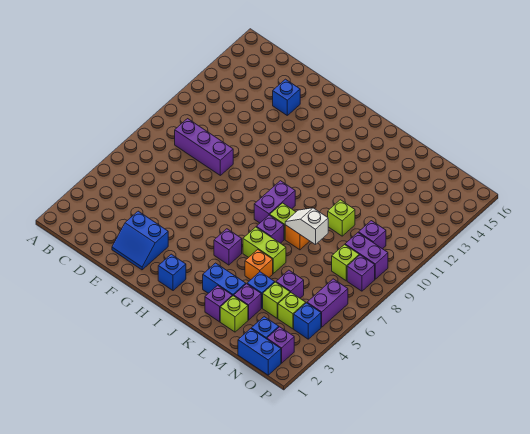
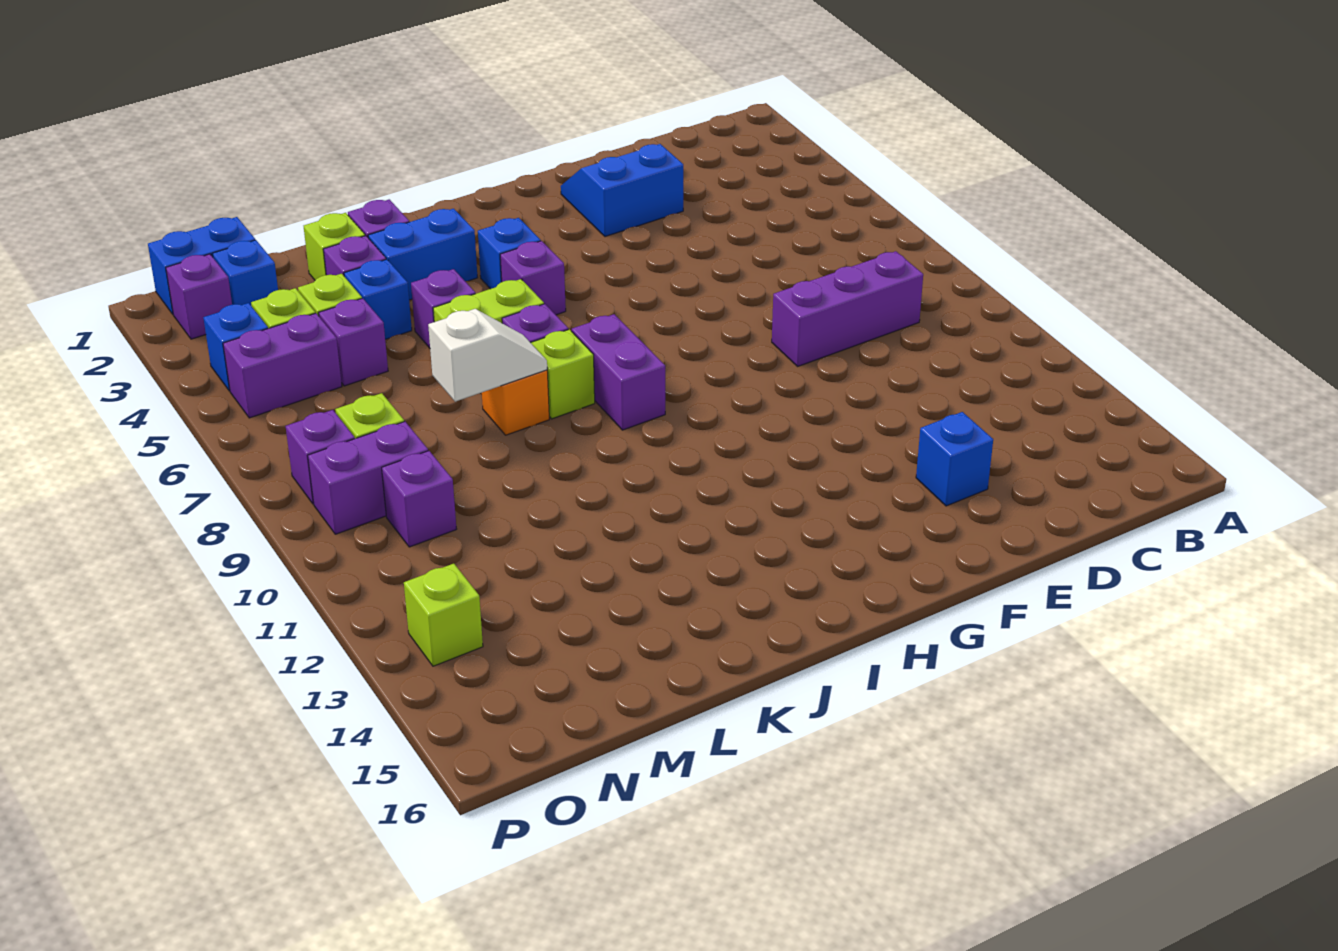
blue 1x1 brick [158,254,186,291] -> blue 1x1 brick moved to [478,218,541,289]
orange 1x1 brick [245,250,273,280] -> purple 1x1 brick [411,269,475,348]
lime 1x1 brick [328,200,355,236] -> lime 1x1 brick moved to [404,564,483,666]
purple 1x2 brick [307,279,348,327] -> purple 1x2 brick turned to [223,313,342,418]

